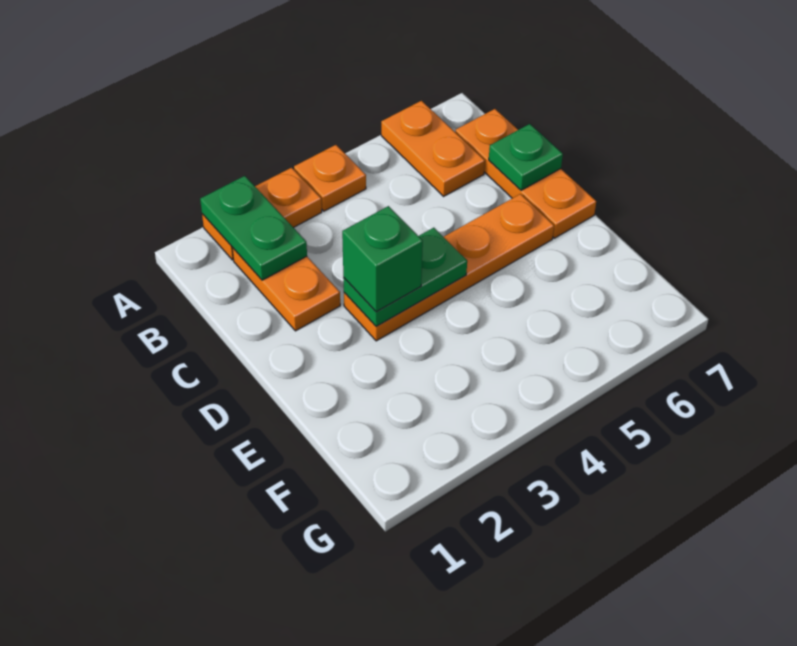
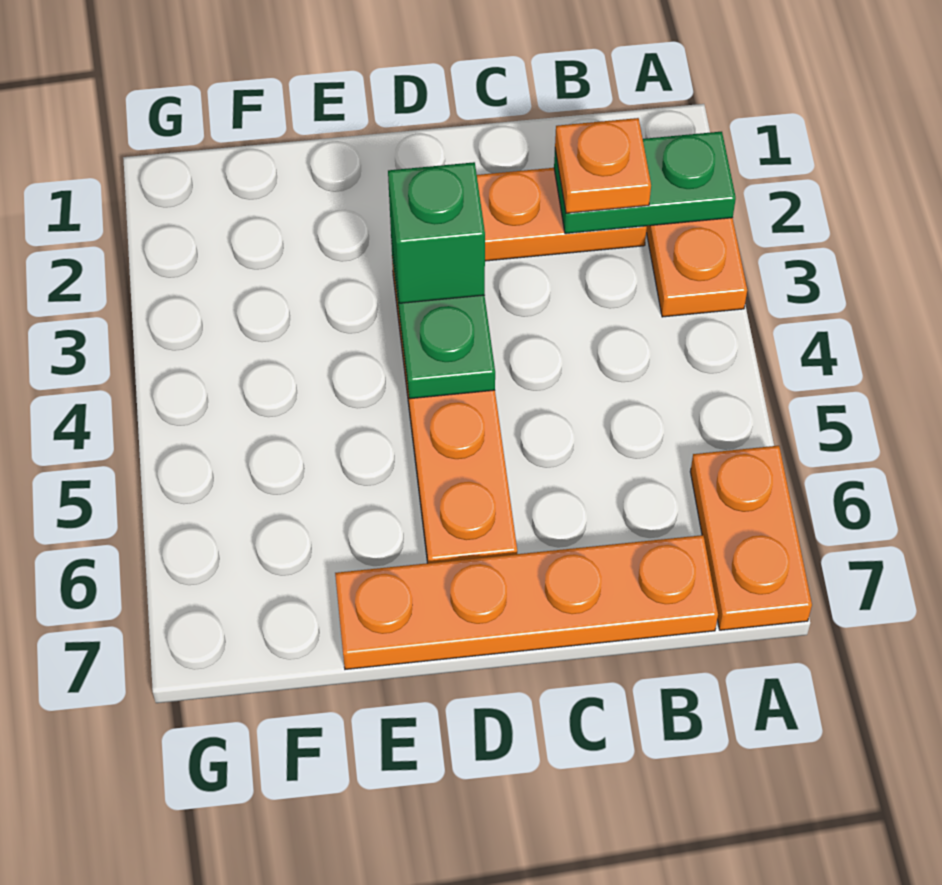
orange 1x1 plate [294,145,366,211] -> orange 1x1 plate moved to [555,118,651,213]
orange 1x2 plate [381,101,485,196] -> orange 1x2 plate turned to [690,446,812,630]
orange 1x3 plate [455,109,596,238] -> orange 1x4 plate [335,535,718,669]
green 1x1 plate [489,124,563,190] -> none

